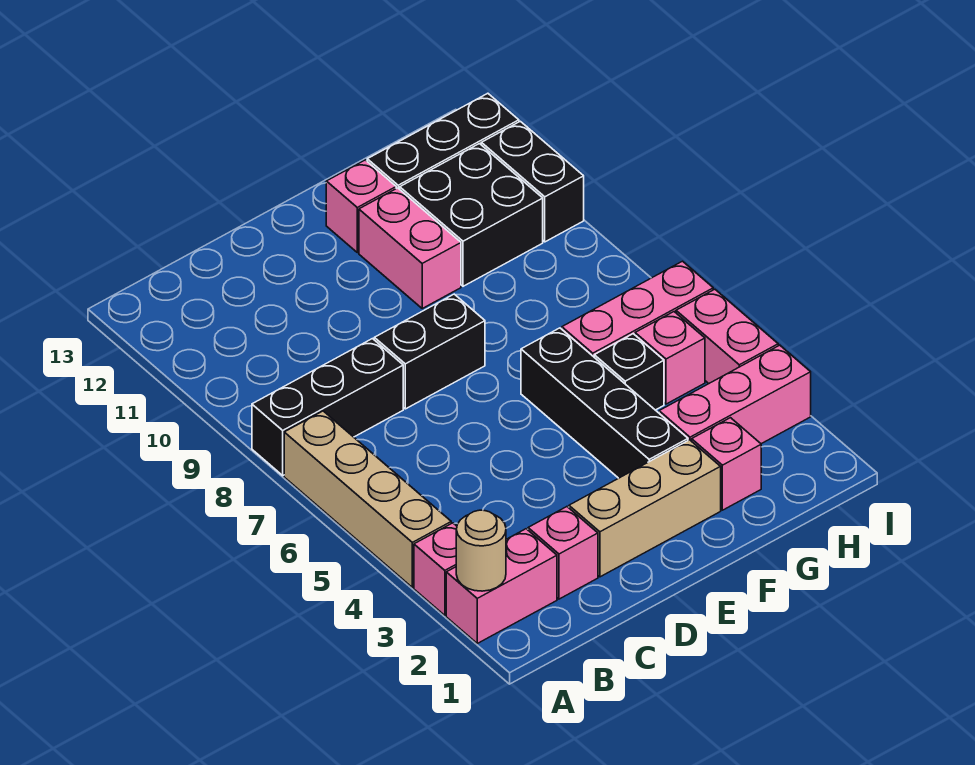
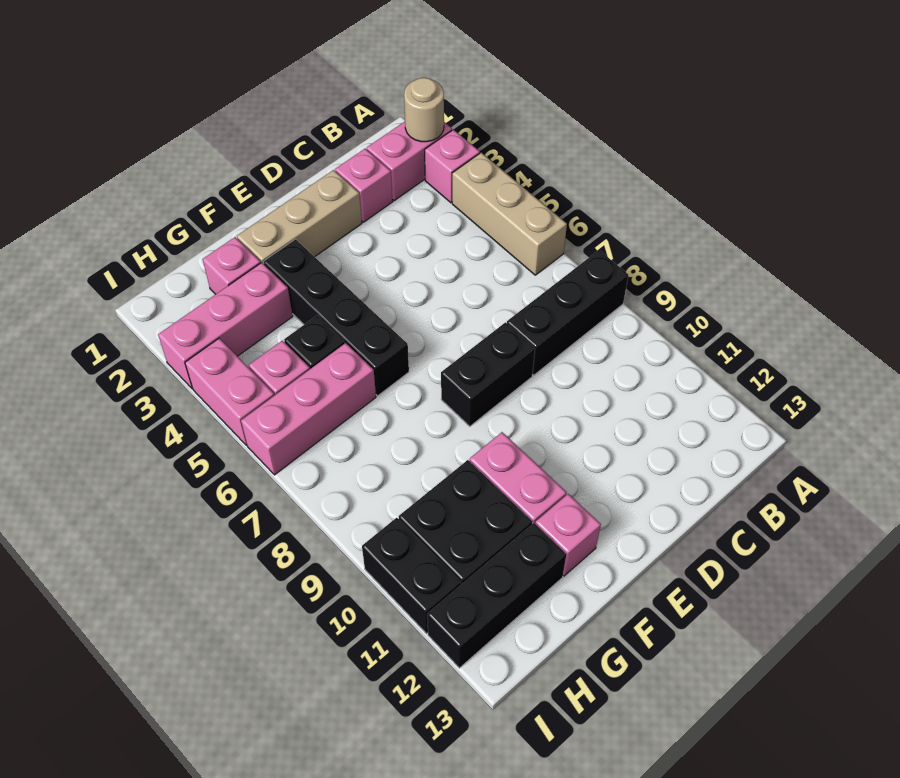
tan 1x4 brick [284,411,451,588] -> tan 1x3 brick [452,153,567,275]

